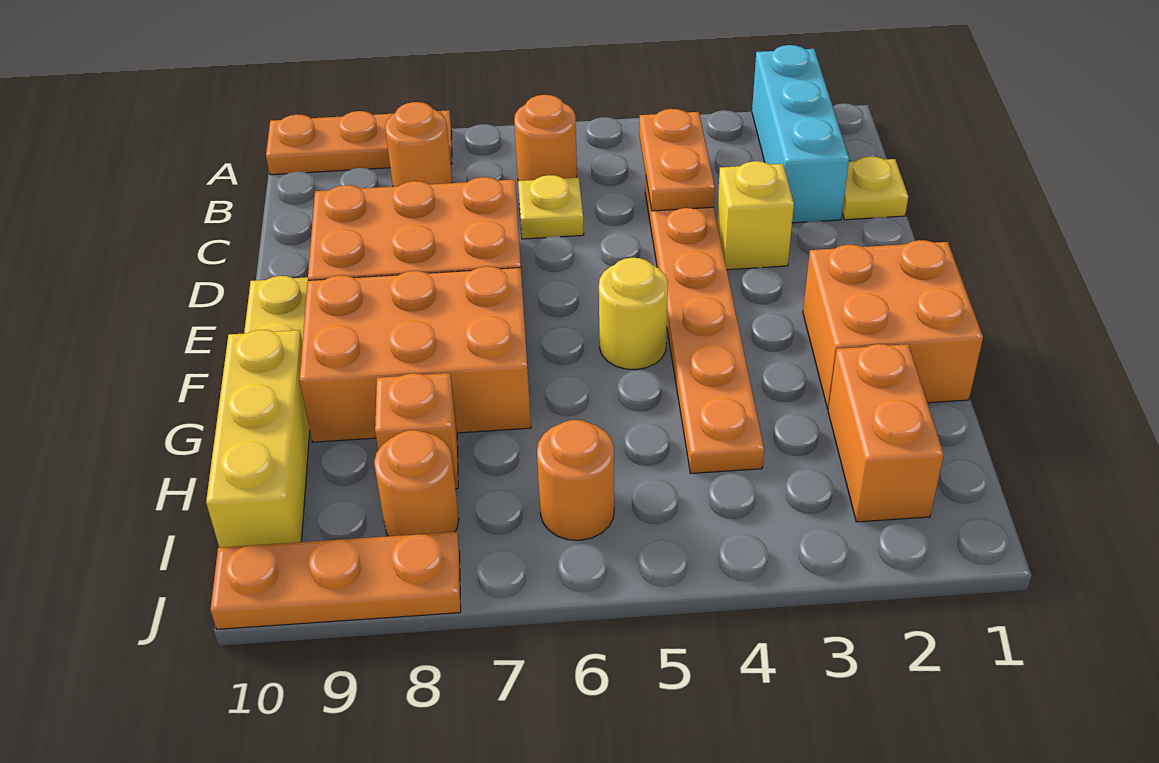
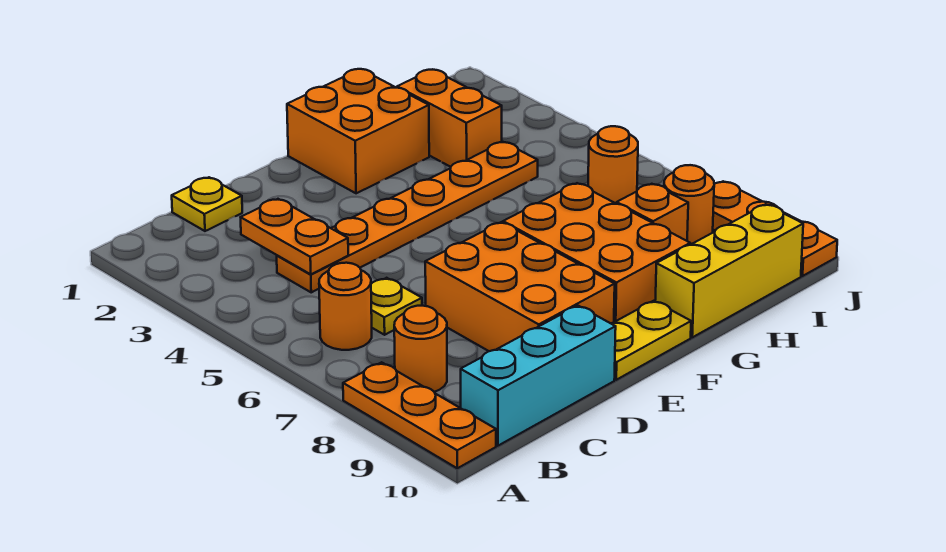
cyan 1x3 brick [752,45,849,223] -> cyan 1x3 brick moved to [461,306,616,446]
orange 1x2 plate [639,109,715,211] -> orange 1x2 plate turned to [241,199,348,274]
yellow 1x1 brick [717,161,794,270] -> none
yellow 1x1 round brick [599,258,668,370] -> none
orange 1x2 brick [828,344,944,522] -> orange 1x2 brick turned to [397,70,502,167]

